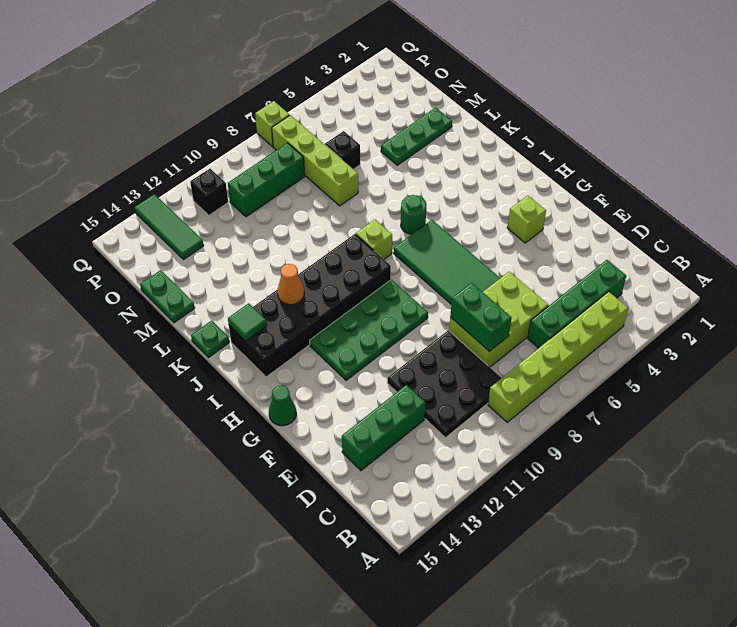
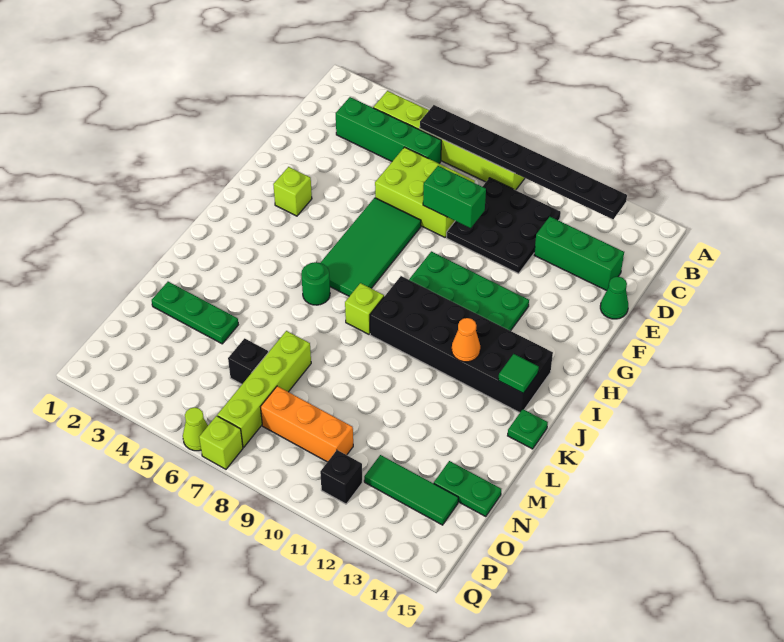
none -> black 1x8 plate [420,105,627,219]
green 1x2 brick [450,283,511,351] -> green 1x2 brick turned to [423,166,486,228]
green 1x1 cone [269,386,296,426] -> green 1x1 cone moved to [600,277,628,319]
green 1x2 plate [140,270,195,323] -> green 1x2 plate turned to [434,461,501,517]
green 1x3 brick [228,143,305,217] -> orange 1x3 brick [261,386,353,462]
green 1x3 tile [135,194,204,259] -> green 1x3 tile turned to [364,455,458,525]
none -> lime 1x1 cone [183,407,208,451]

